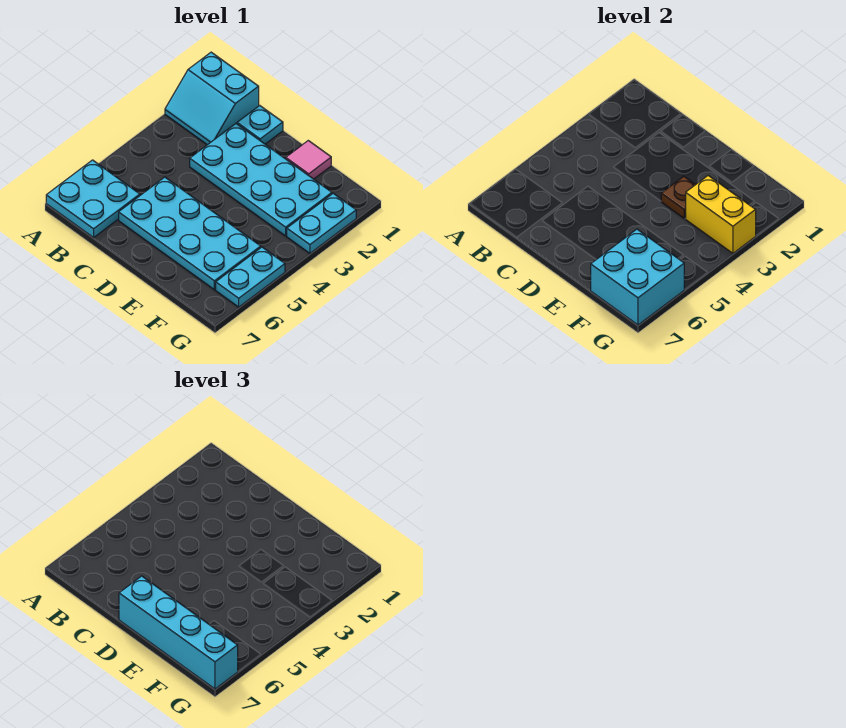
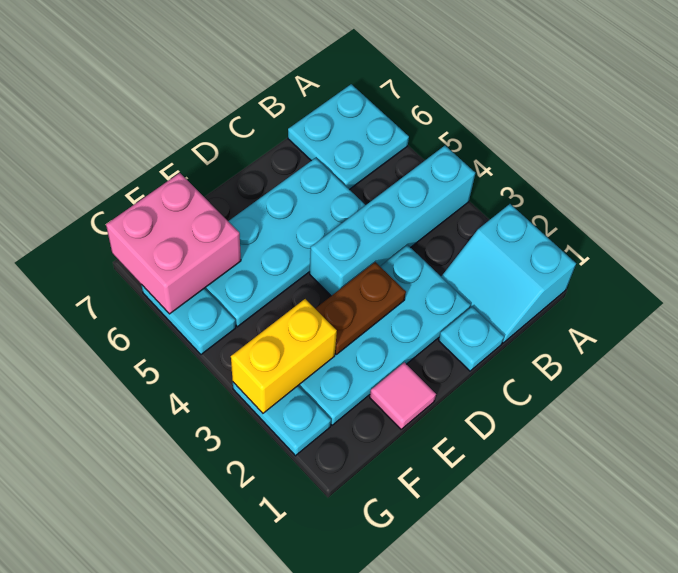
cyan 2x2 slope [165,52,259,145] -> cyan 2x2 slope turned to [441,204,576,343]
cyan 1x4 brick [119,576,238,689] -> cyan 1x4 brick moved to [310,146,475,296]
brown 1x1 plate [661,176,695,218] -> brown 1x2 plate [315,262,406,354]
cyan 2x2 brick [591,229,684,325] -> pink 2x2 brick [106,173,241,314]

